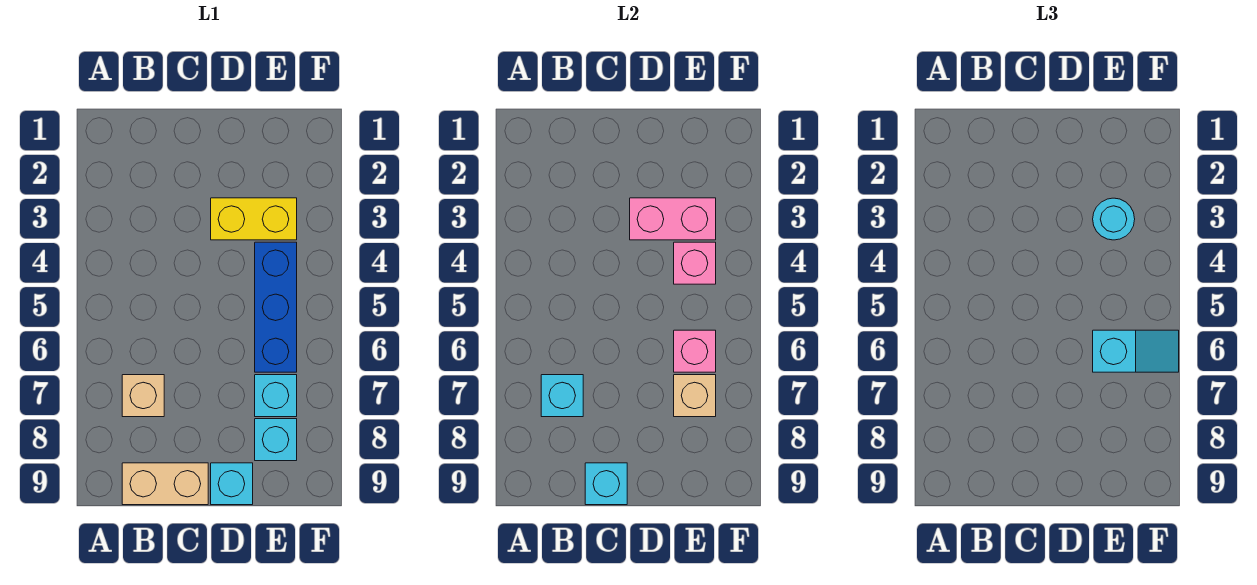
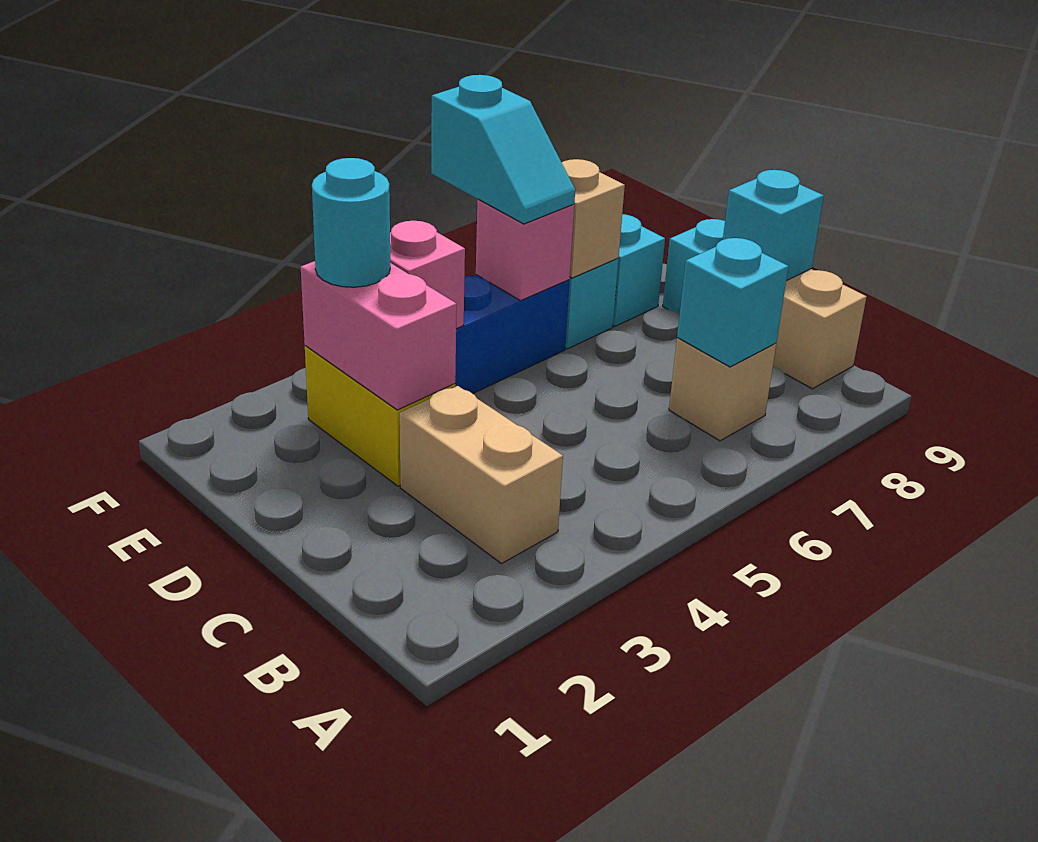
none -> tan 1x2 brick [400,386,563,564]
cyan 1x2 slope [1093,330,1179,372] -> cyan 1x2 slope turned to [431,75,575,224]

